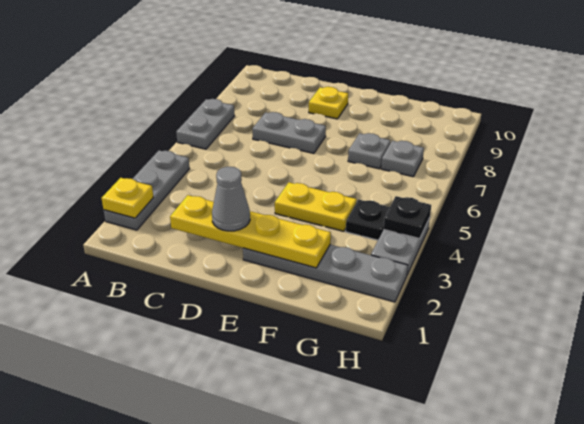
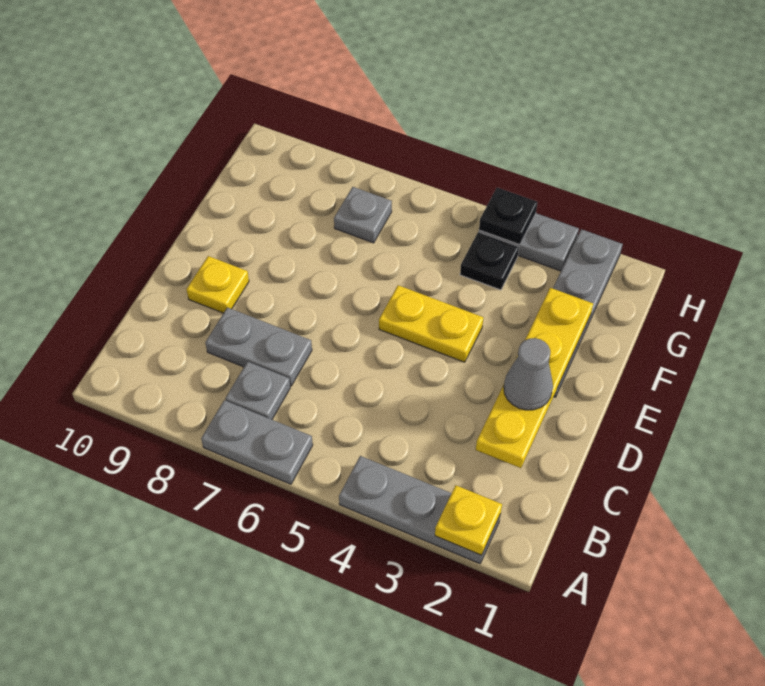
grey 1x2 plate [252,112,326,153] -> grey 1x2 plate turned to [205,307,312,386]
yellow 1x2 plate [275,182,357,231] -> yellow 1x2 plate turned to [379,285,483,362]
grey 1x1 plate [348,133,390,169] -> grey 1x1 plate moved to [225,362,290,420]

